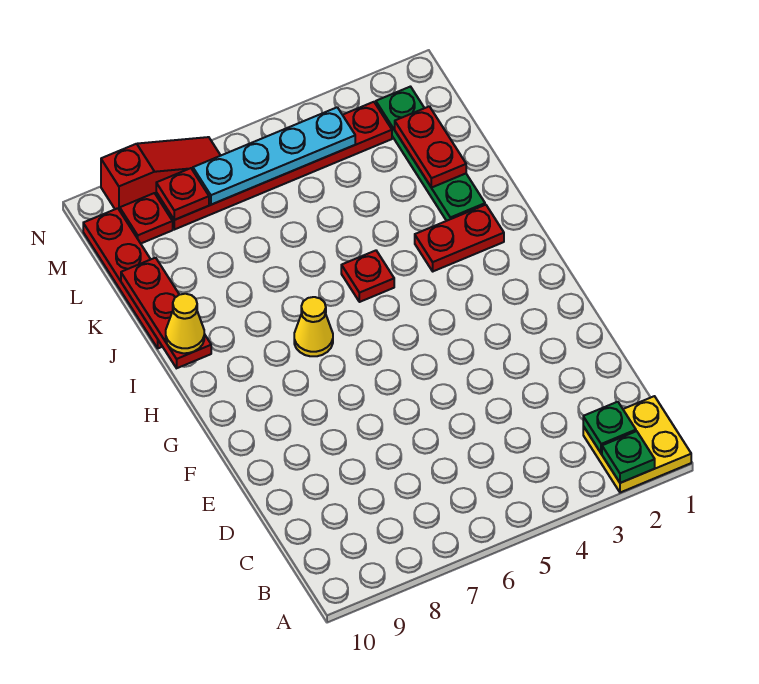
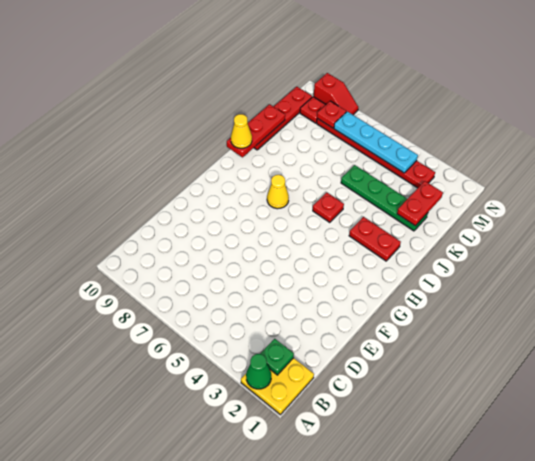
green 1x1 plate [602,431,655,483] -> green 1x1 cone [246,354,271,389]
green 1x4 plate [376,87,485,221] -> green 1x4 plate turned to [341,165,428,231]
red 1x3 slope [101,137,221,210] -> red 1x2 slope [314,73,358,115]

